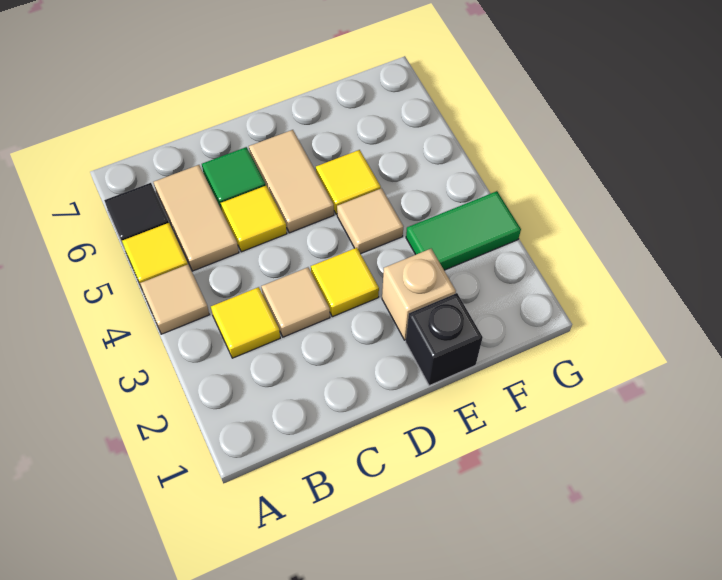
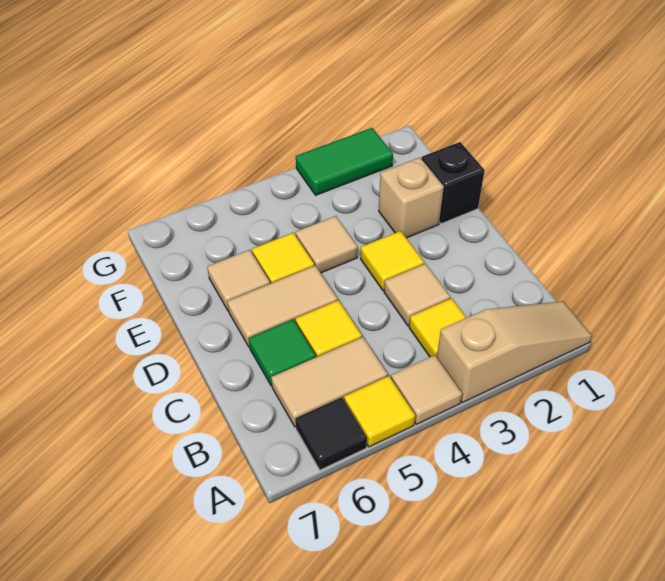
none -> tan 1x3 slope [437,301,592,403]
none -> tan 1x1 tile [207,250,270,311]
green 1x2 tile [406,191,521,270] -> green 1x2 tile turned to [296,128,393,195]

